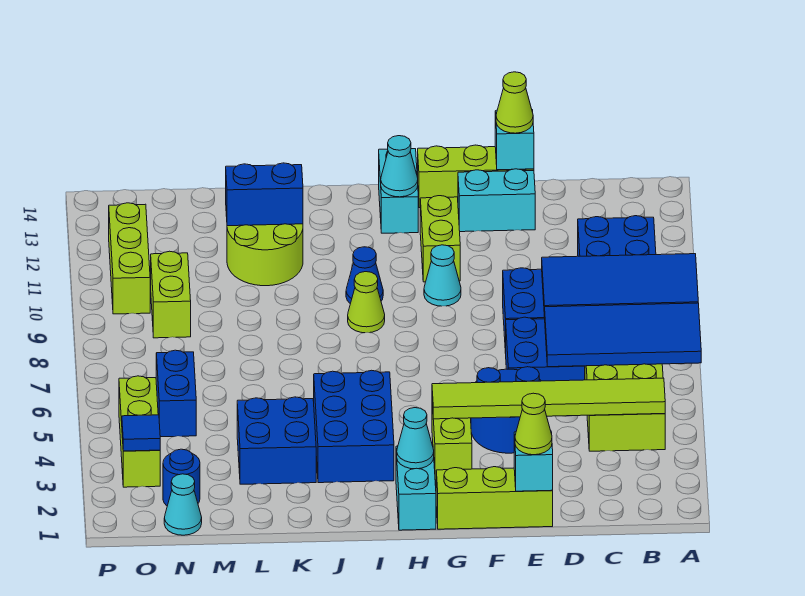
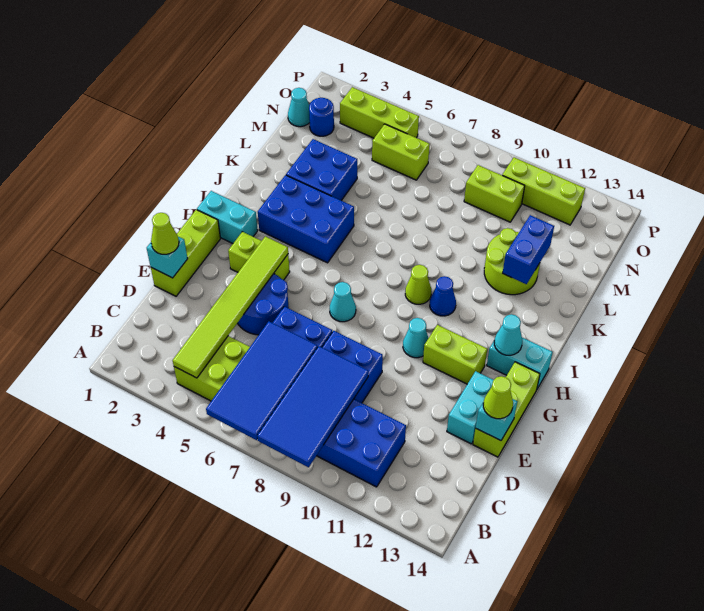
cyan 1x1 cone [397,408,434,469] -> cyan 1x1 cone moved to [330,282,356,322]
blue 1x2 brick [156,350,196,437] -> lime 1x2 brick [372,124,430,180]
blue 1x1 tile [122,415,160,451] -> none

